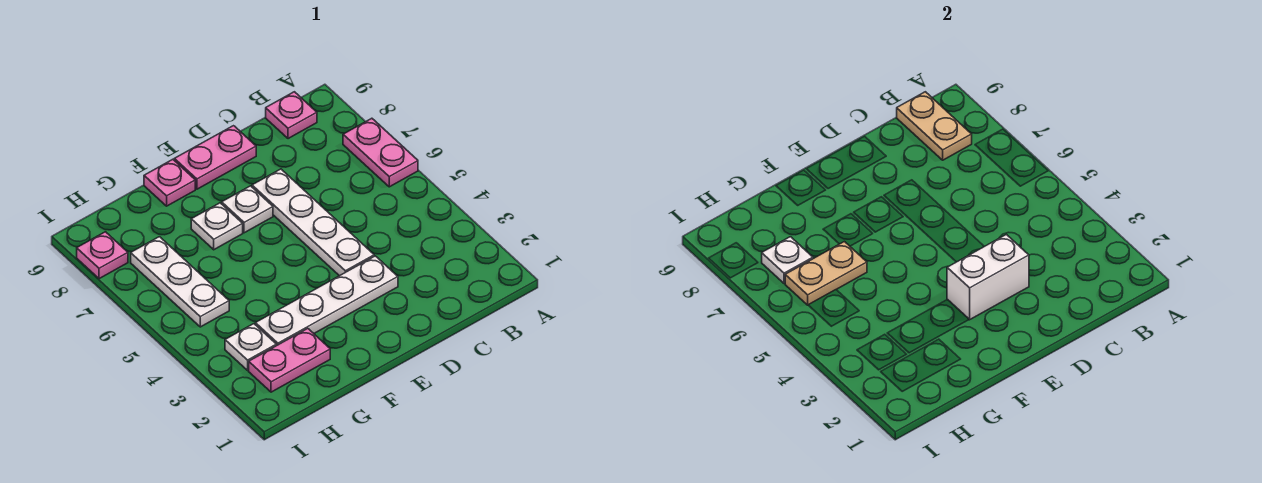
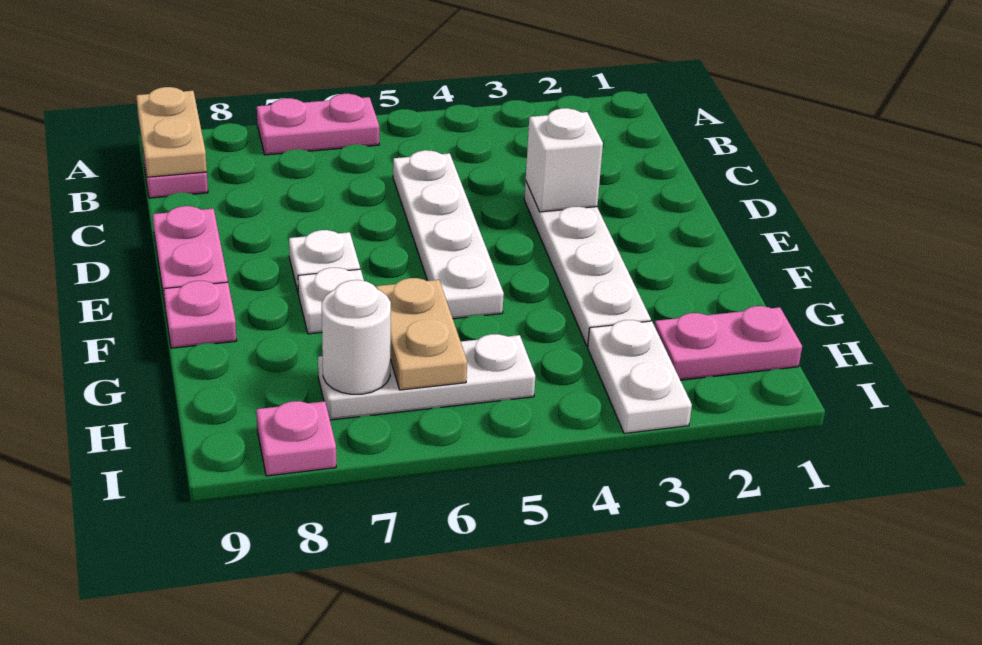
tan 1x2 plate [897,92,972,160] -> tan 1x2 plate turned to [136,87,207,177]
white 1x2 brick [947,234,1029,320] -> white 1x1 brick [526,108,603,212]
white 1x4 plate [252,169,374,276] -> white 1x4 plate turned to [393,150,504,319]
pink 1x2 plate [249,329,330,392] -> pink 1x2 plate turned to [654,306,802,380]
white 1x1 plate [225,324,276,370] -> white 1x2 plate [588,320,692,433]
white 1x1 plate [762,237,813,283] -> white 1x1 round brick [322,280,391,394]

